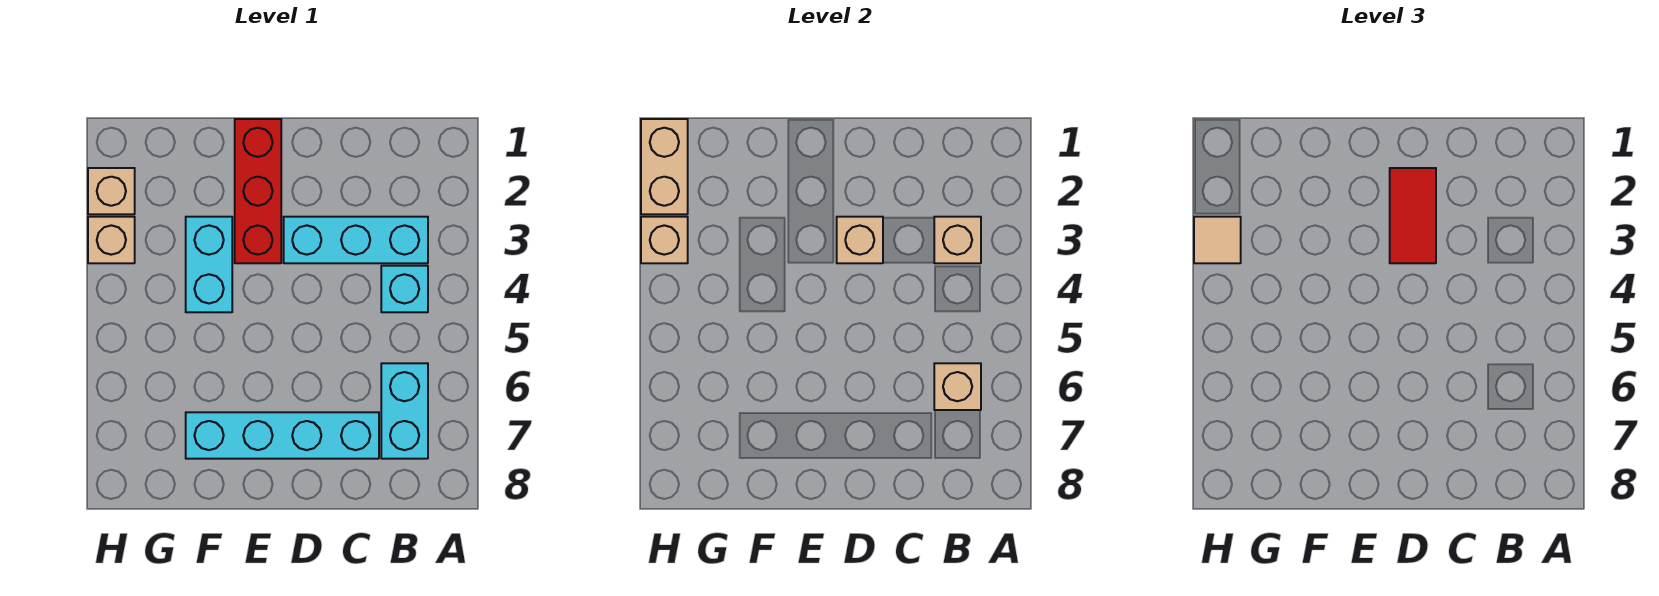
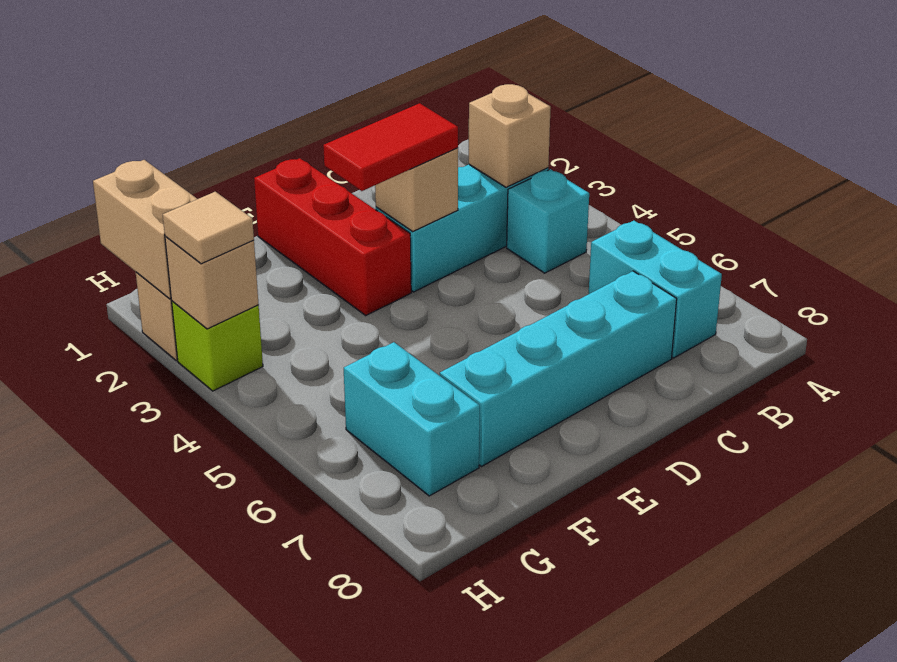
tan 1x1 brick [934,363,981,410] -> none
red 1x2 tile [1390,168,1436,263] -> red 1x2 tile turned to [323,103,458,191]
cyan 1x2 brick [186,217,232,312] -> cyan 1x2 brick moved to [344,342,480,496]
tan 1x1 brick [88,217,135,263] -> lime 1x1 brick [172,301,263,391]

